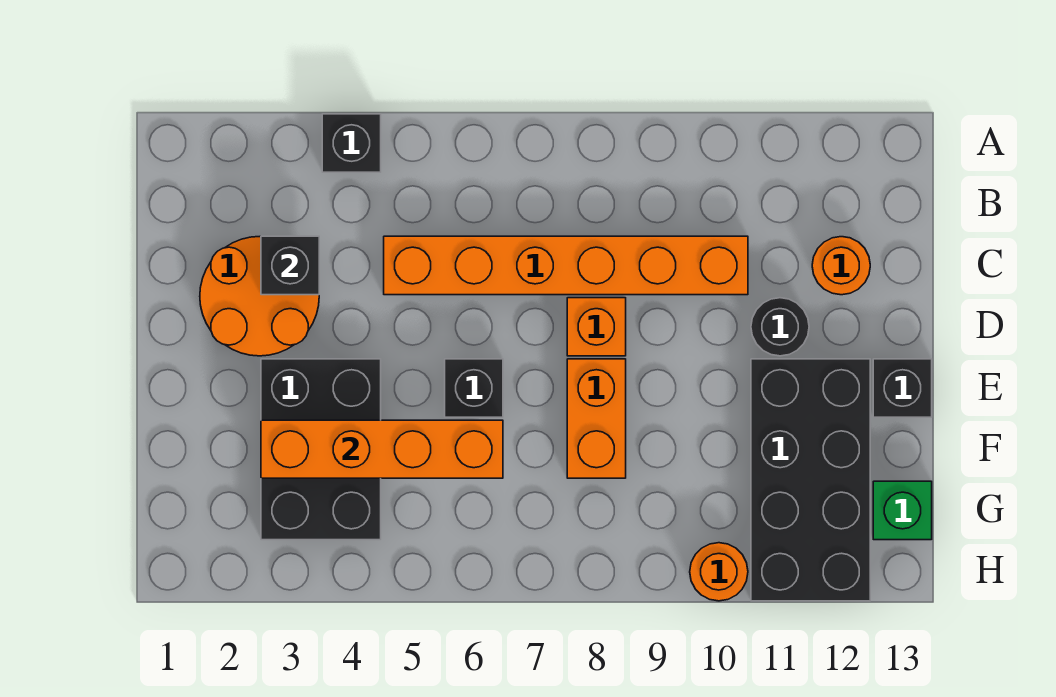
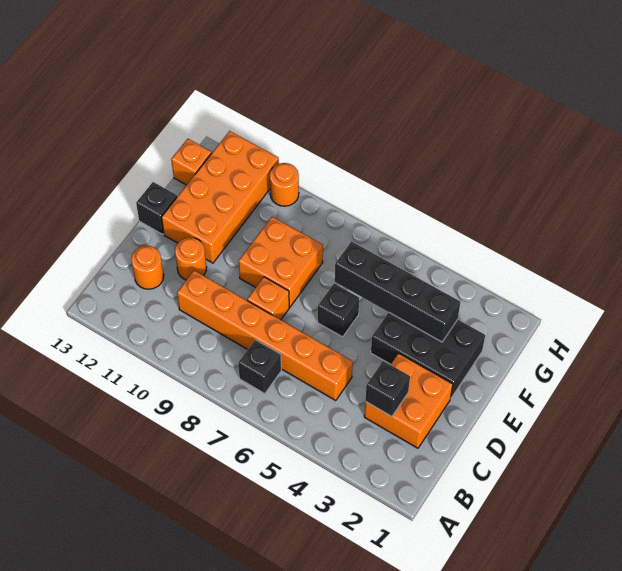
black 1x1 brick [322,114,381,172] -> black 1x1 brick moved to [238,340,281,394]
orange 2x2 round brick [200,237,319,356] -> orange 2x2 brick [364,353,453,448]
black 1x1 round brick [751,298,809,356] -> orange 1x1 round brick [175,237,207,280]
black 2x3 brick [261,359,381,540] -> black 2x3 brick turned to [371,313,485,399]
orange 1x2 brick [567,359,626,478] -> orange 2x2 brick [238,217,323,307]
black 2x4 brick [751,359,870,601] -> orange 2x4 brick [161,131,279,263]
orange 1x4 brick [261,420,503,478] -> black 1x4 brick [335,242,460,342]
green 1x1 brick [873,481,932,540] -> orange 1x1 brick [171,139,212,185]

